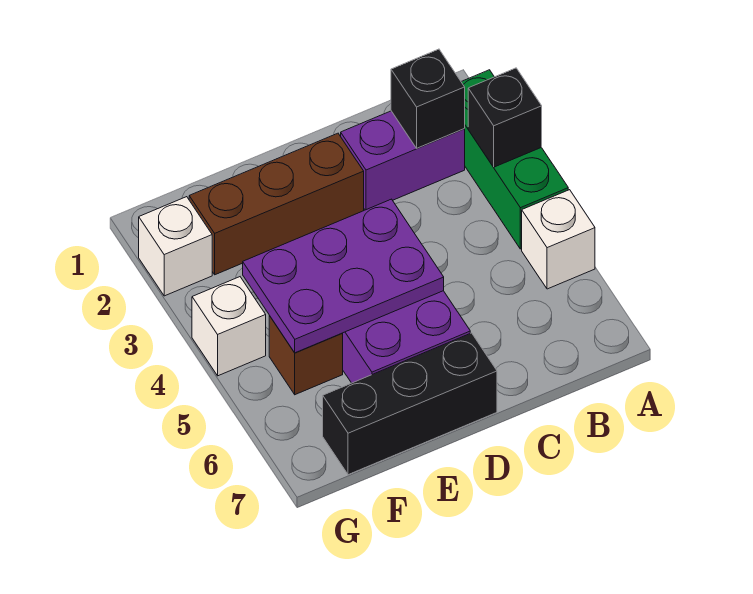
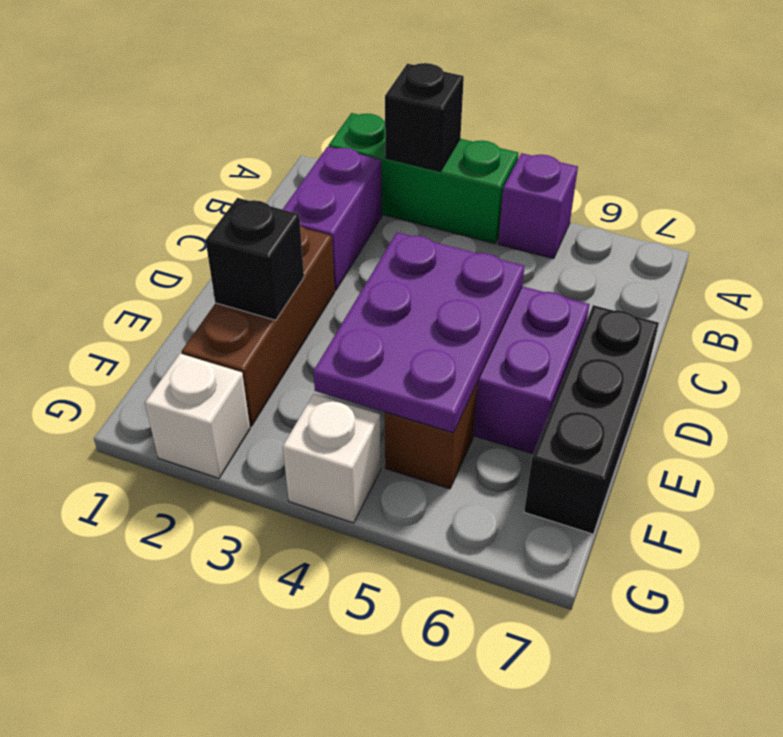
white 1x1 brick [522,190,595,289] -> purple 1x1 brick [498,153,578,259]
black 1x1 brick [391,49,465,148] -> black 1x1 brick moved to [206,198,304,320]

